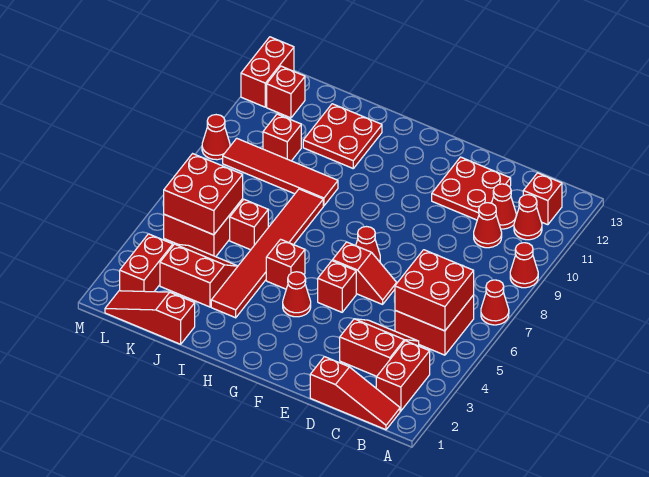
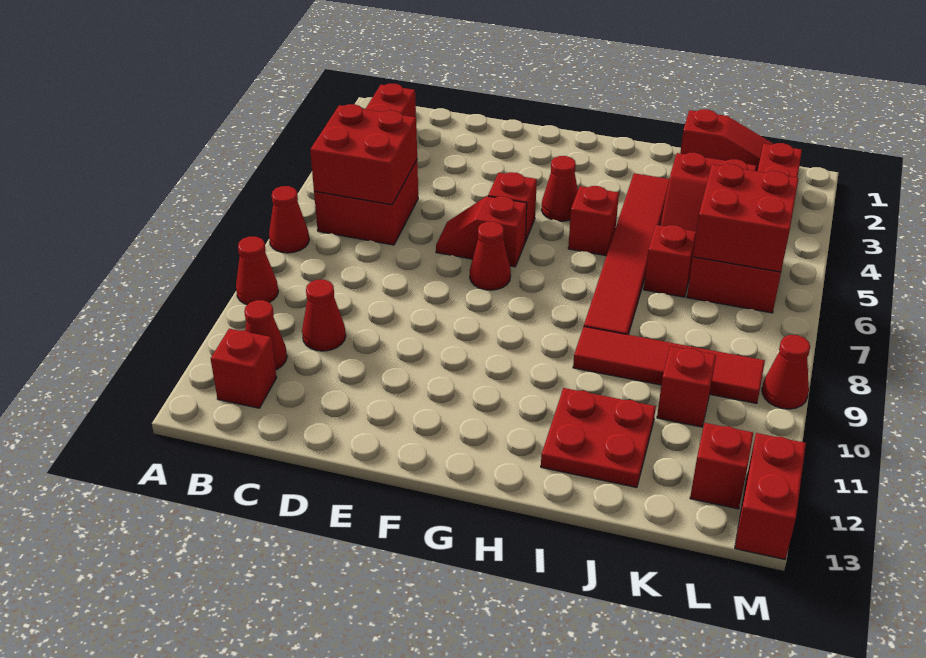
red 1x3 slope [310,357,400,430] -> none
red 2x2 slope [340,319,419,376] -> none
red 1x1 cone [492,184,516,229] -> none
red 2x2 plate [432,157,511,220] -> none

